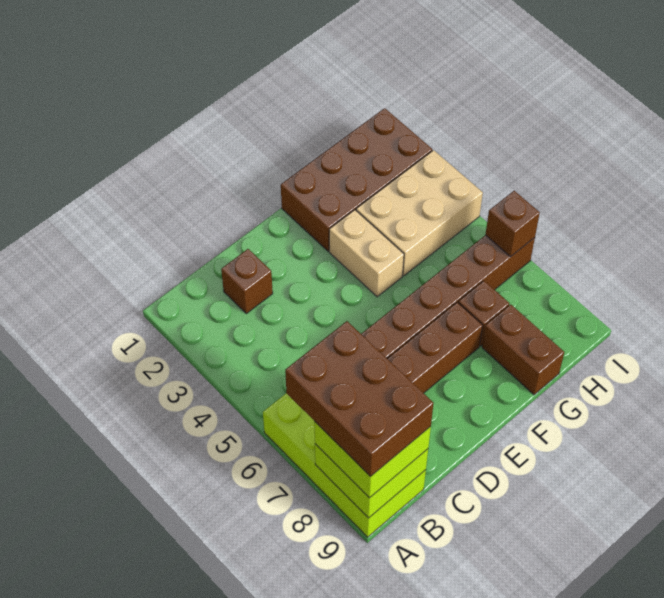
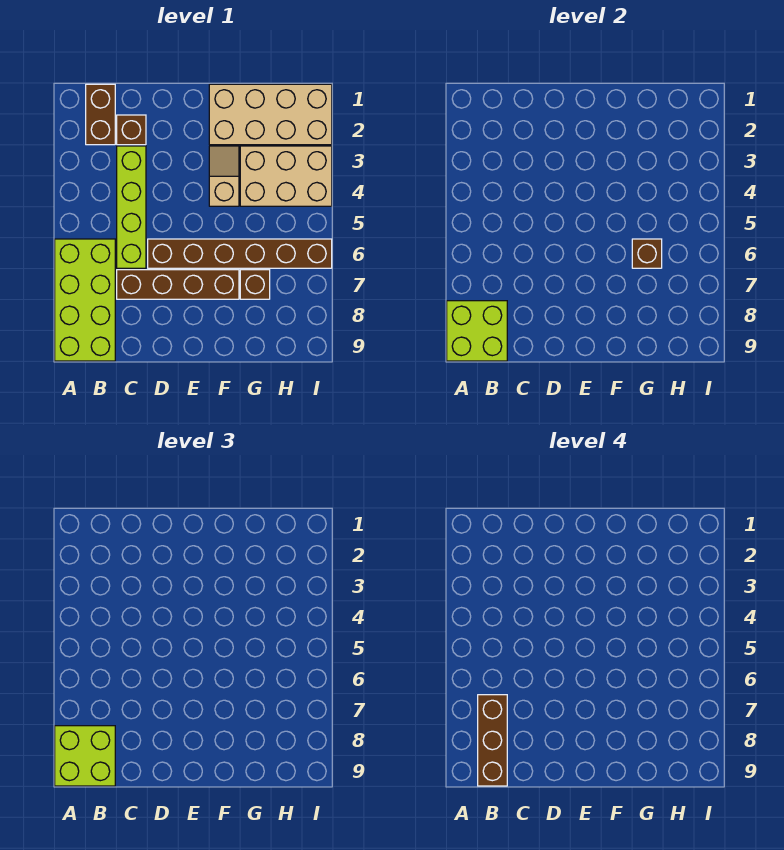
brown 2x3 brick [285,321,434,477] -> brown 1x3 brick [478,695,507,786]
none -> lime 1x4 brick [117,146,146,268]
brown 2x4 brick [281,108,432,251] -> tan 2x4 brick [209,84,332,145]
tan 1x2 brick [329,210,404,297] -> tan 1x2 slope [209,146,239,206]
brown 1x2 brick [482,305,564,395] -> brown 1x2 brick moved to [86,84,115,145]
brown 1x1 brick [485,191,540,257] -> brown 1x1 brick moved to [632,239,662,268]

